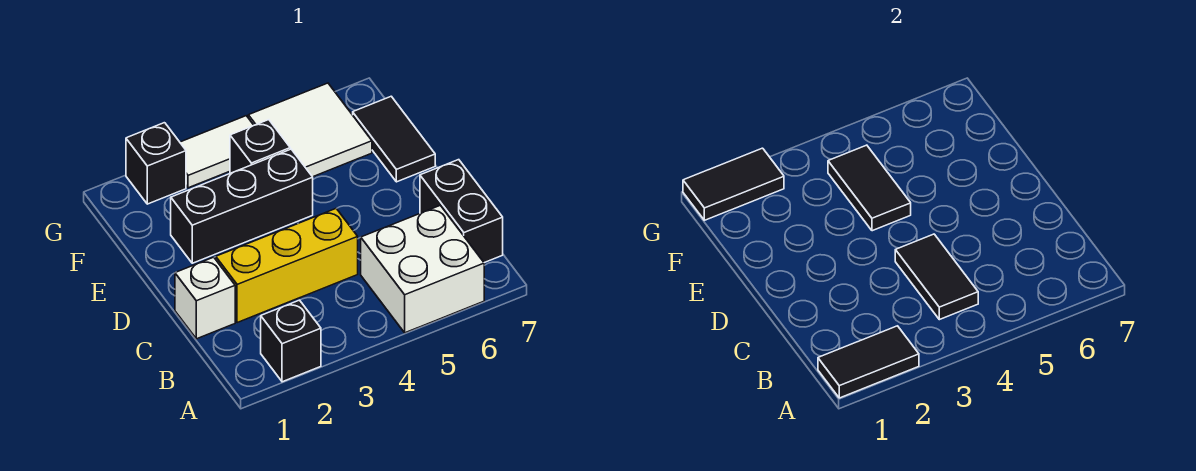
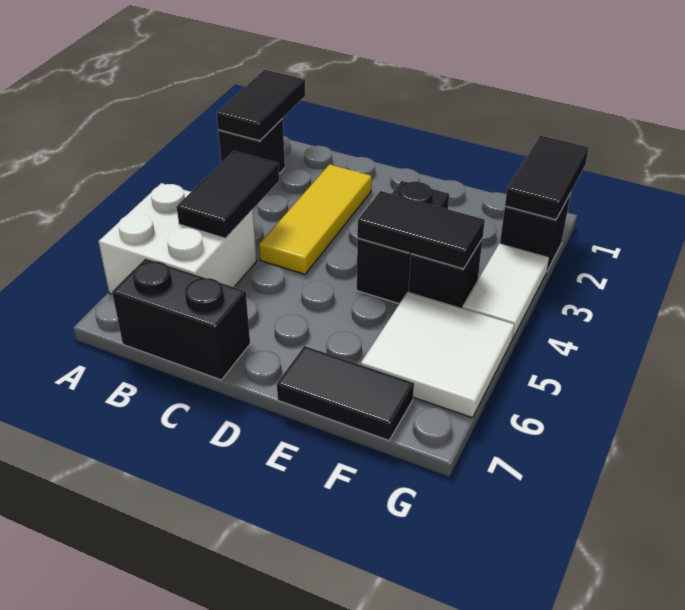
black 1x2 tile [895,234,978,320] -> black 1x2 tile turned to [177,151,279,238]
white 1x1 brick [175,257,235,339] -> none
yellow 1x3 brick [216,209,358,323] -> yellow 1x3 tile [259,164,372,274]
black 1x3 brick [171,149,313,263] -> black 1x2 brick [357,181,449,304]

